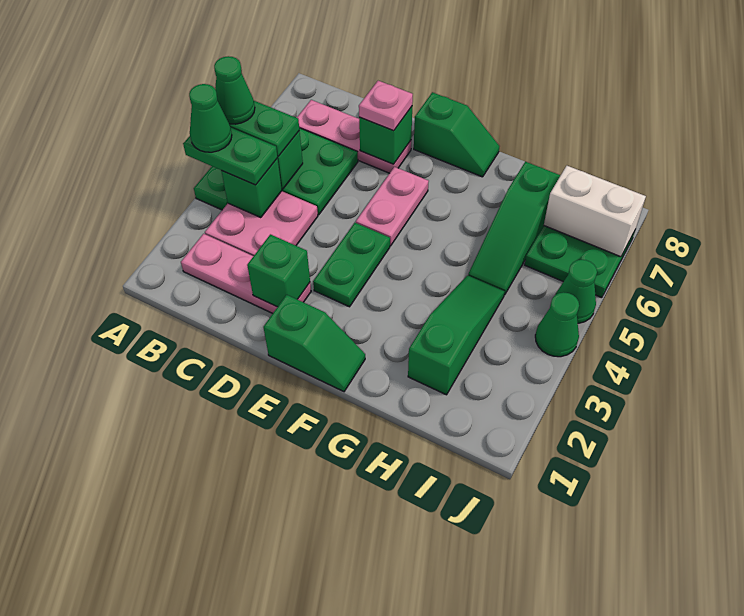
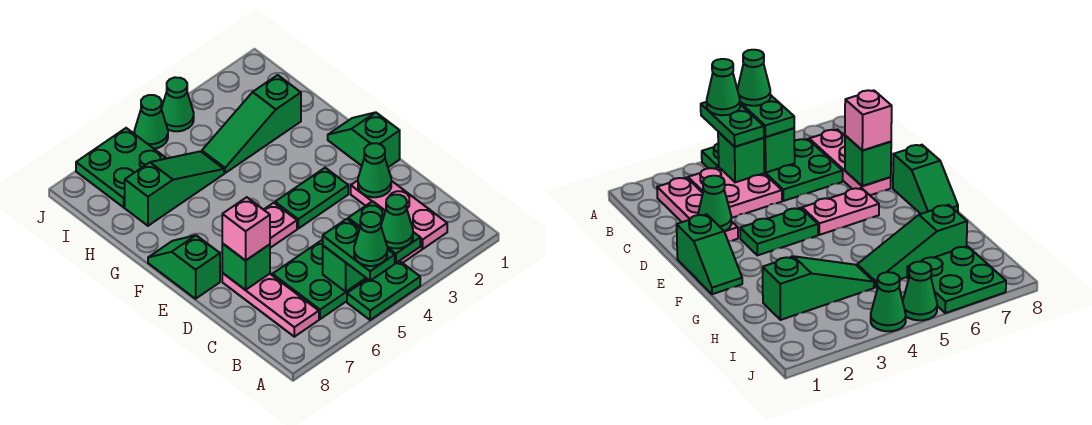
green 1x1 brick [247,234,310,307] -> green 1x1 cone [358,143,391,197]
pink 1x1 plate [359,81,413,131] -> pink 1x1 brick [222,197,270,261]
white 1x2 brick [544,166,646,257] -> none

